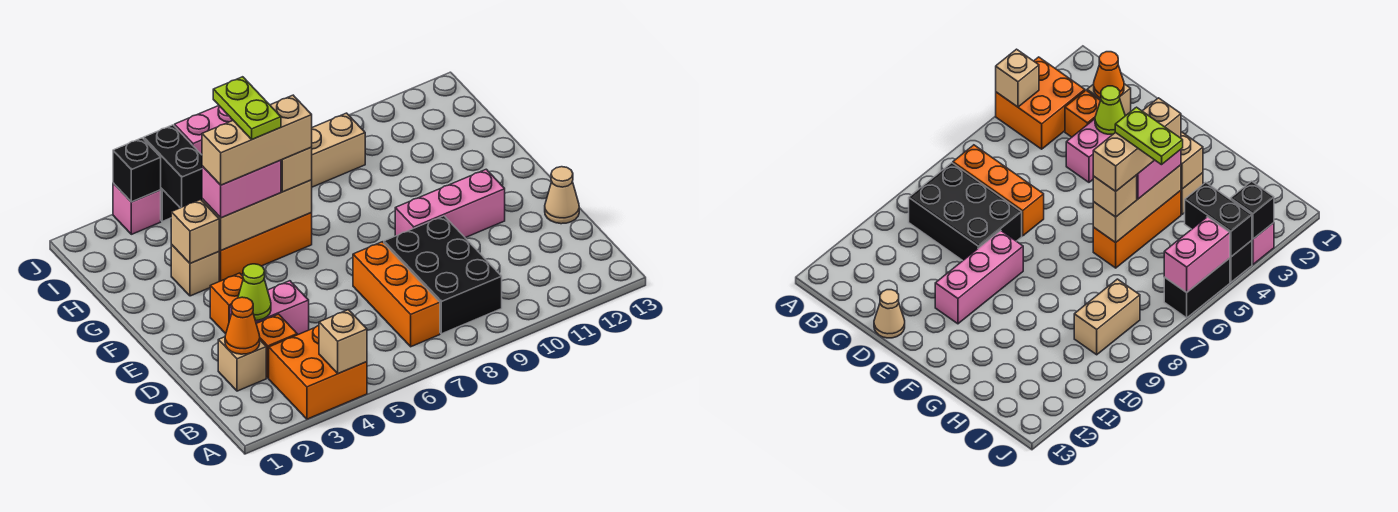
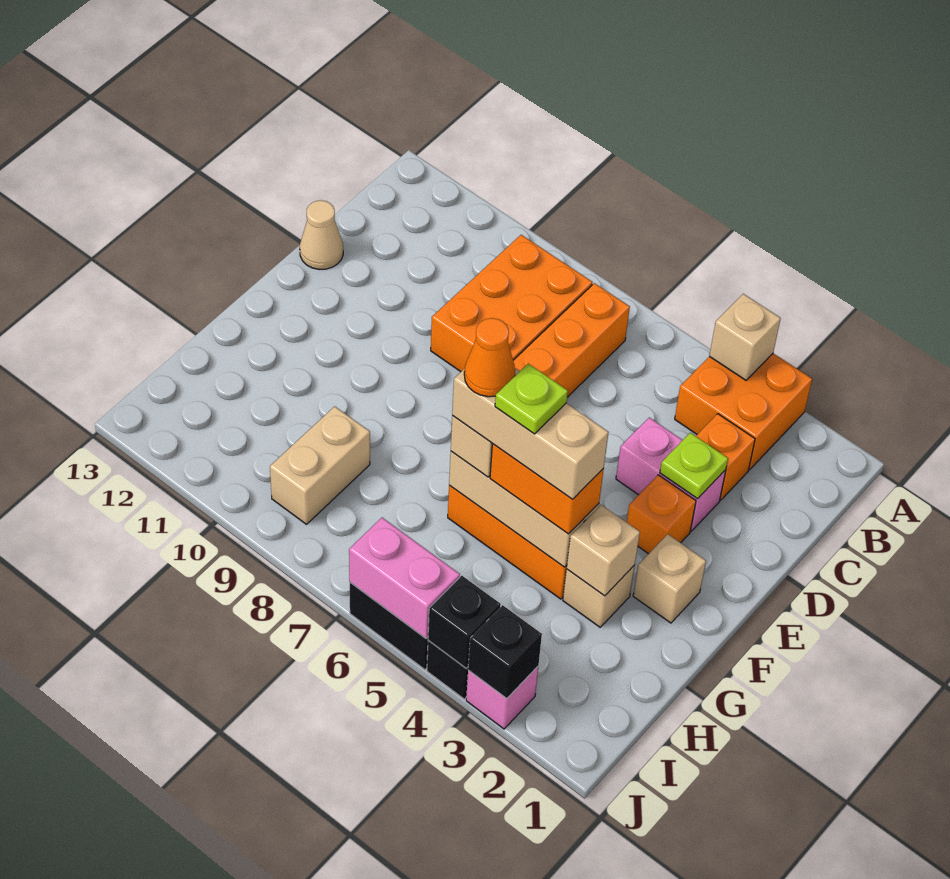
black 2x3 brick [384,216,502,334] -> orange 2x3 brick [431,235,592,372]
tan 1x1 brick [218,337,266,391] -> tan 1x1 brick moved to [633,534,706,623]
orange 1x1 cone [225,297,260,354] -> orange 1x1 cone moved to [464,318,515,397]
lime 1x1 cone [238,264,271,321] -> lime 1x1 plate [660,433,728,499]
pink 1x3 brick [395,169,505,238] -> none
pink 1x2 brick [202,160,281,218] -> orange 1x2 brick [490,444,604,534]
lime 1x2 plate [213,77,281,139] -> lime 1x1 plate [495,364,568,434]
black 1x2 brick [144,125,202,208] -> black 1x1 brick [428,576,501,668]
tan 1x2 brick [312,113,365,187] -> tan 1x2 brick turned to [270,406,370,524]

